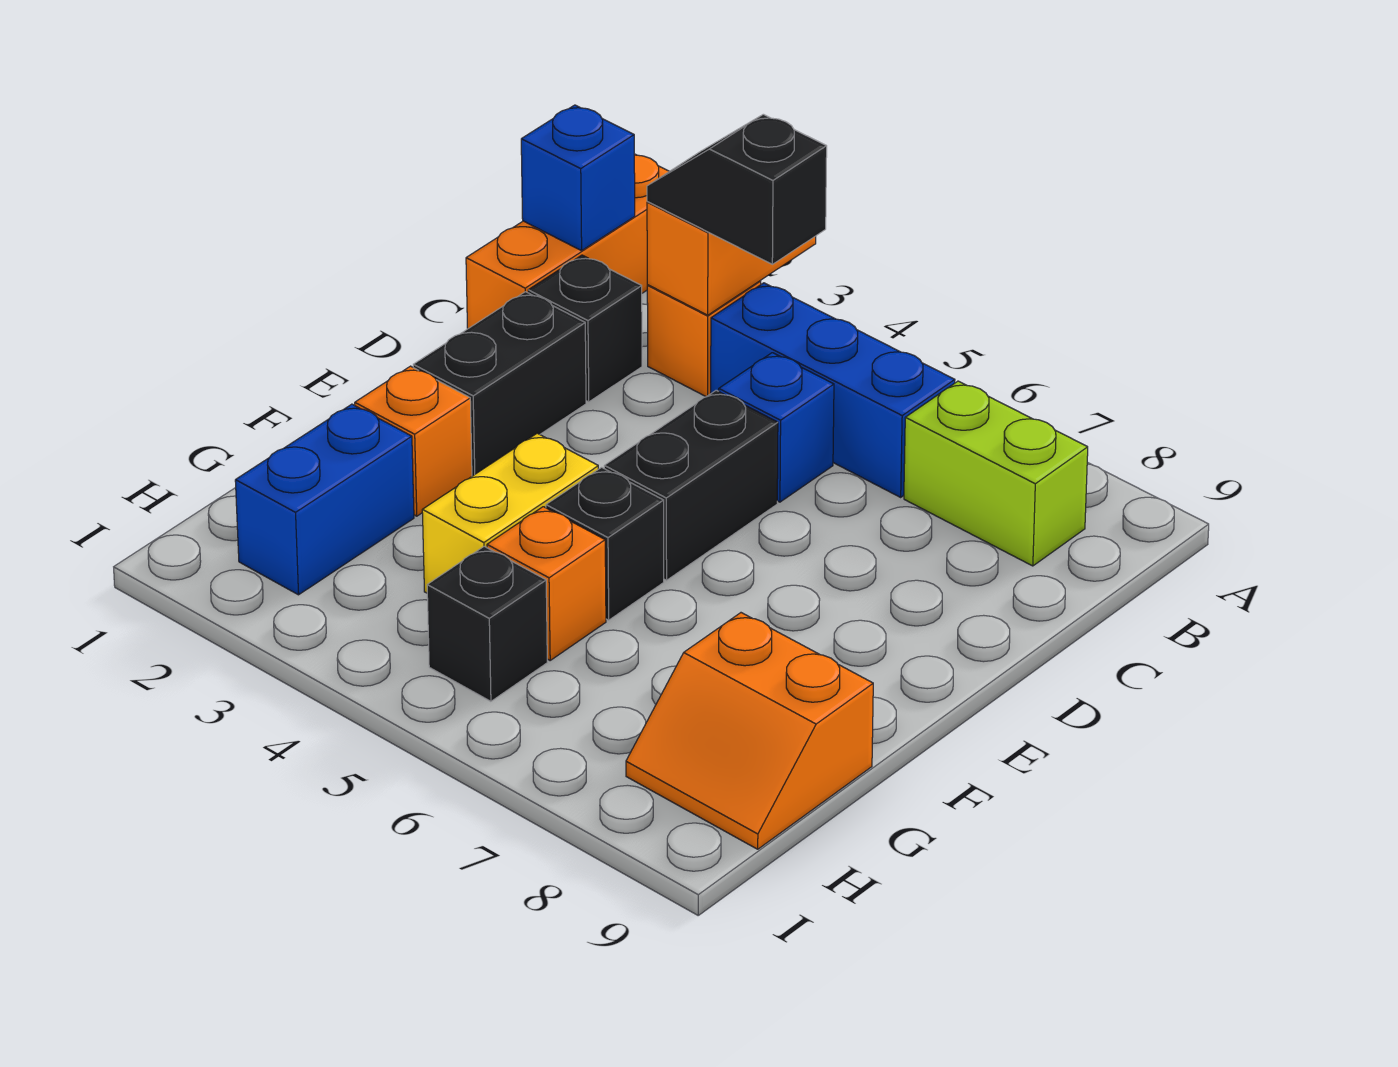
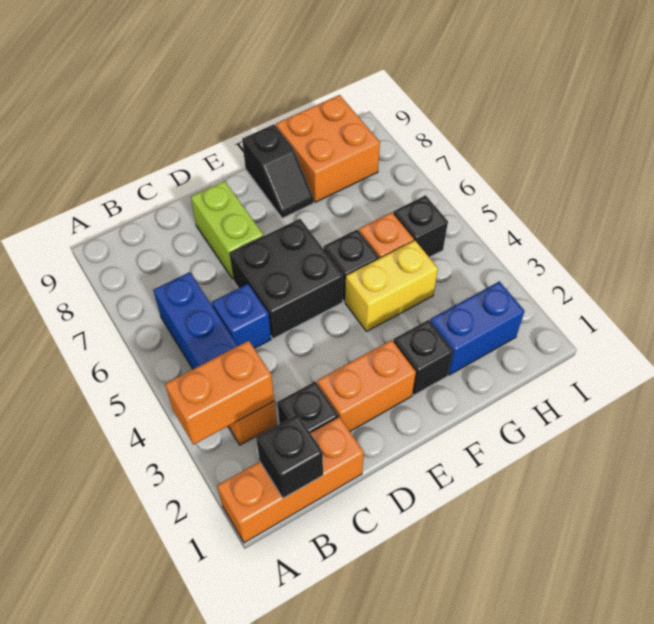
blue 1x1 brick [521,105,635,251] -> black 1x1 brick [256,414,323,498]
black 1x2 slope [647,114,827,264] -> black 1x2 slope moved to [242,124,314,218]
lime 1x2 brick [904,381,1088,566] -> lime 1x2 brick moved to [191,181,263,279]
black 1x2 brick [413,292,586,476] -> orange 1x2 brick [317,340,416,431]
black 1x2 brick [604,390,778,580] -> black 2x2 brick [229,219,343,339]
orange 1x1 brick [355,366,472,516] -> black 1x1 brick [393,320,453,395]
orange 2x2 slope [626,613,873,849] -> orange 2x2 brick [276,95,380,202]

